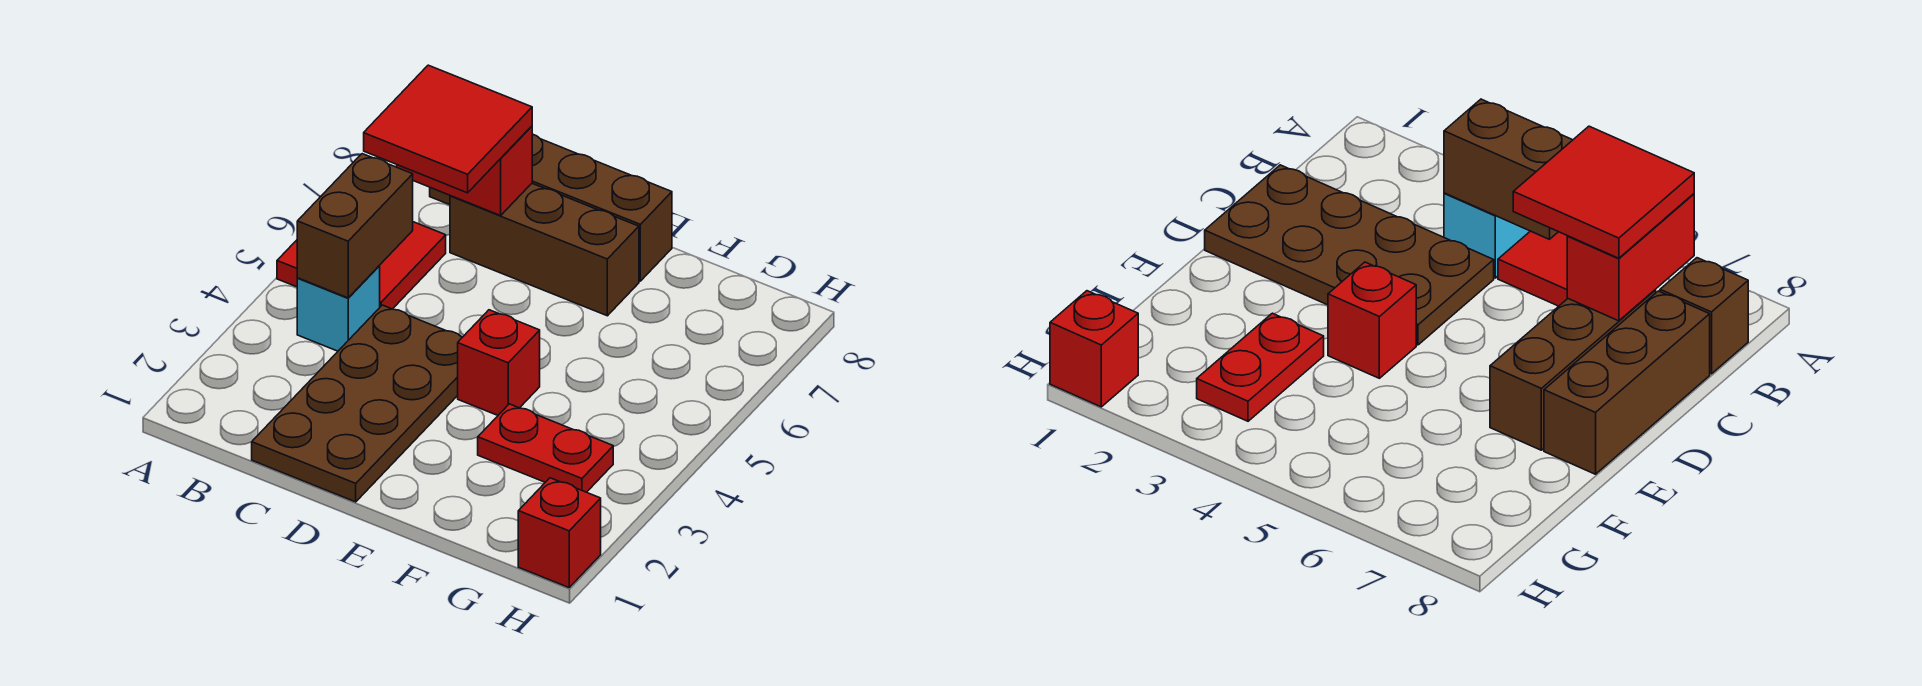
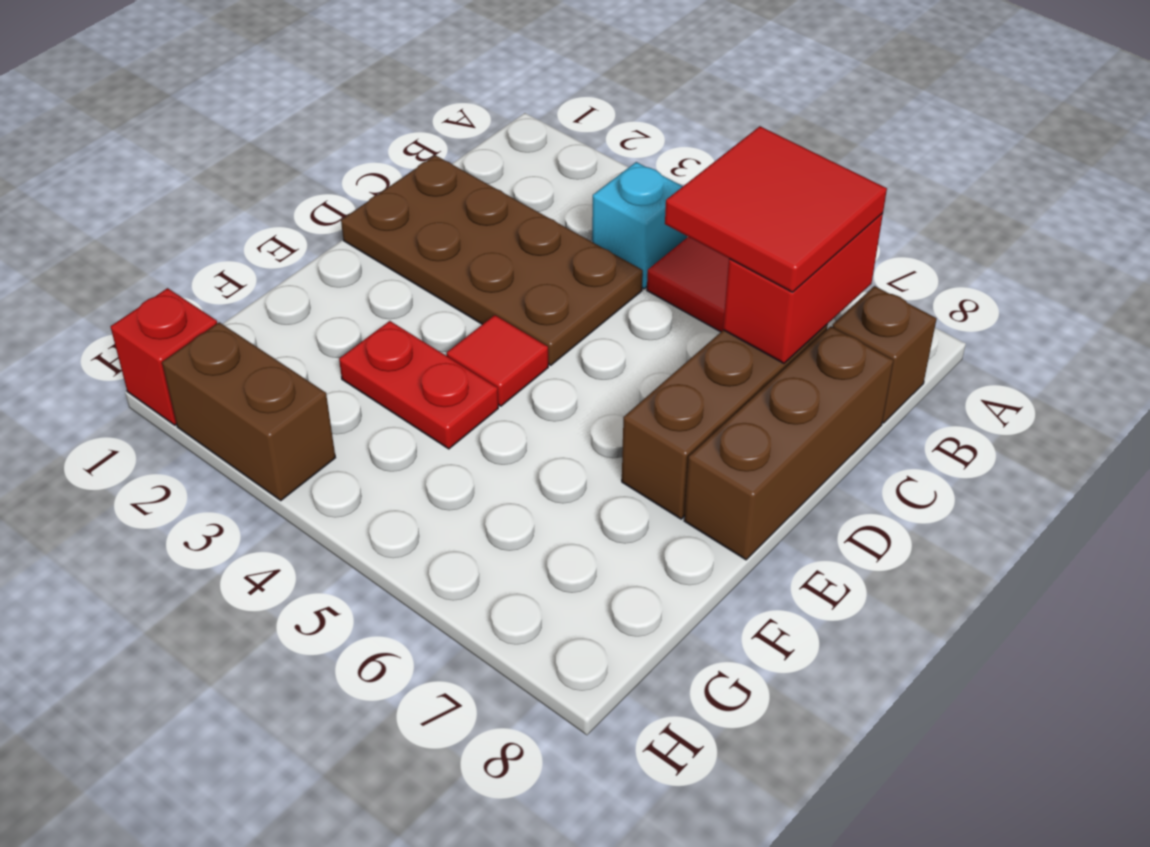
brown 1x2 brick [297,154,413,298] -> brown 1x2 brick moved to [162,322,335,500]
red 1x1 brick [458,310,540,415] -> red 1x1 tile [447,315,548,406]
red 1x2 plate [478,404,613,492] -> red 1x2 plate turned to [339,321,498,449]

